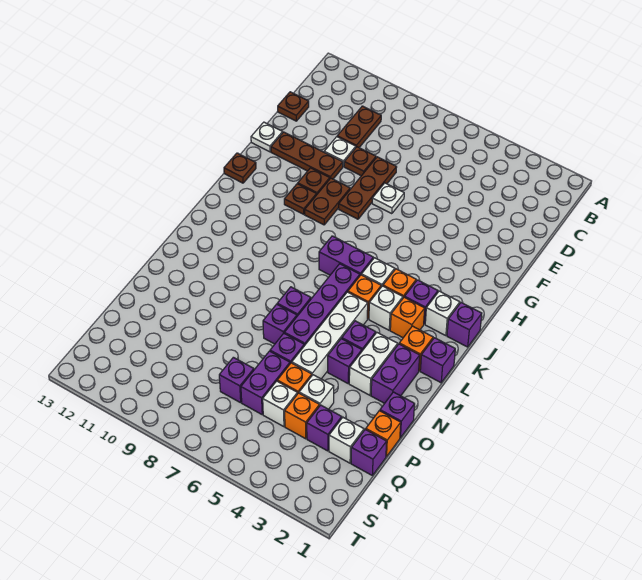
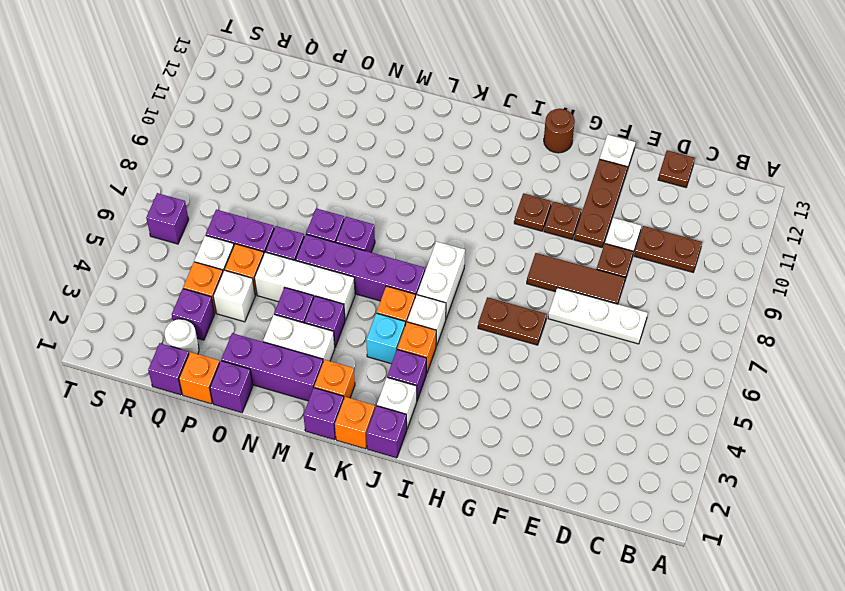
brown 1x3 plate [339,157,397,219] -> brown 1x3 tile [527,253,625,304]
white 1x1 plate [372,183,404,214] -> white 1x3 plate [548,288,648,344]
brown 1x2 plate [305,178,350,225] -> brown 1x2 plate moved to [478,297,547,345]
brown 1x1 plate [224,153,256,183] -> brown 1x1 round brick [544,109,575,153]
purple 1x2 brick [319,236,373,275] -> white 1x2 brick [417,242,465,318]
orange 1x1 brick [390,297,425,338] -> orange 1x1 brick moved to [335,397,375,449]
white 1x1 brick [369,286,403,330] -> cyan 1x1 brick [366,313,405,364]
white 1x4 brick [292,292,368,379] -> white 1x3 brick [255,252,355,320]
purple 1x2 brick [371,344,420,403] -> purple 1x3 brick [221,333,323,401]
white 1x1 brick [329,417,364,463] -> white 1x1 round brick [165,319,199,354]
purple 1x1 brick [219,357,254,403] -> purple 1x1 brick moved to [146,193,189,244]

